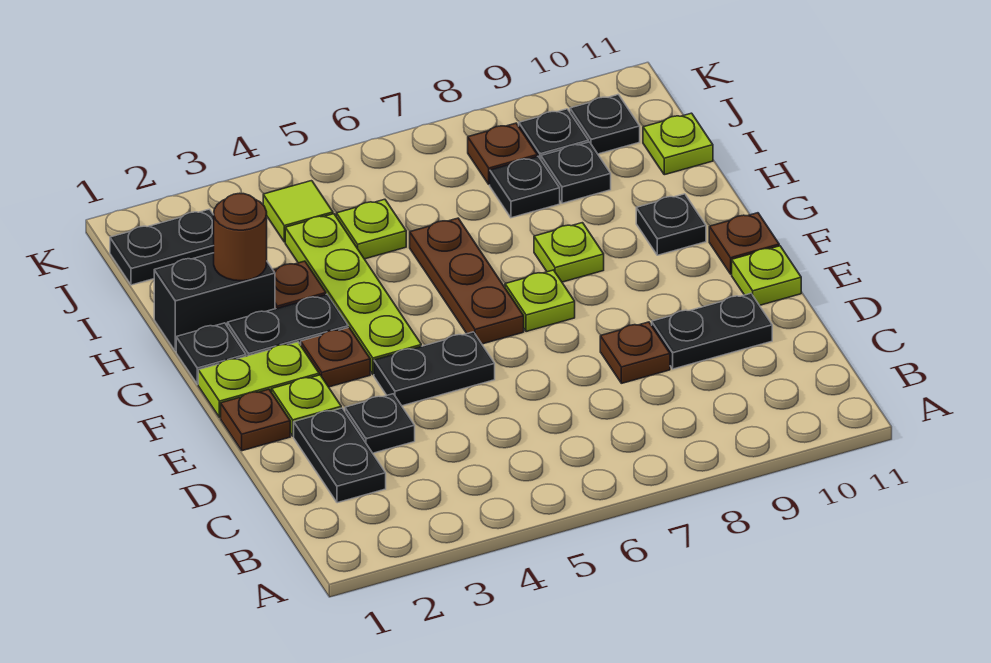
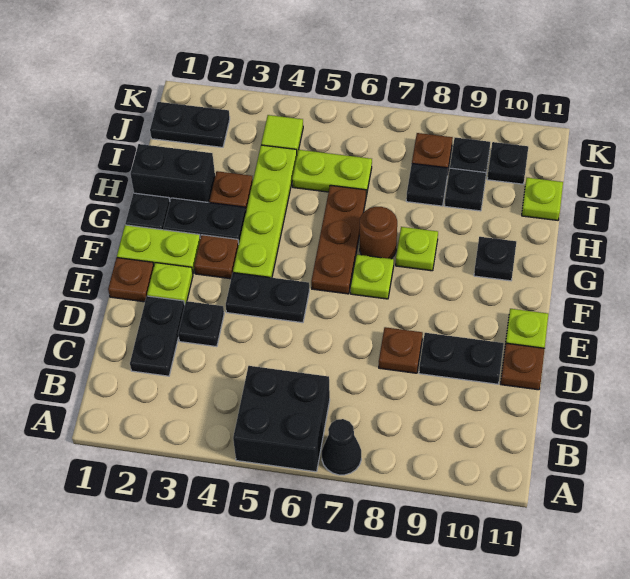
none -> black 2x2 brick [233,366,330,472]
none -> black 1x1 cone [322,419,361,475]
brown 1x1 plate [709,213,779,274] -> brown 1x1 plate moved to [501,343,545,390]
brown 1x1 round brick [214,193,267,281] -> brown 1x1 round brick moved to [360,207,397,259]
lime 1x1 plate [336,199,406,259] -> lime 1x2 plate [292,150,372,196]

